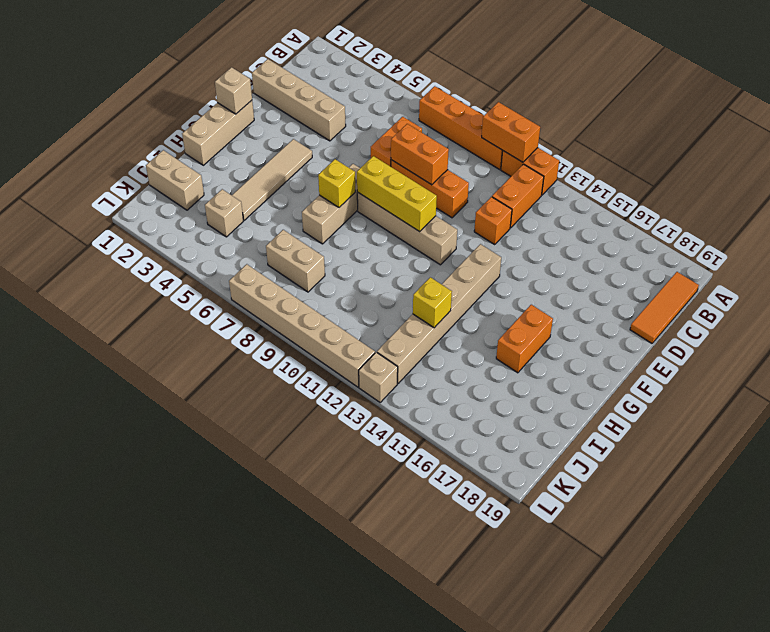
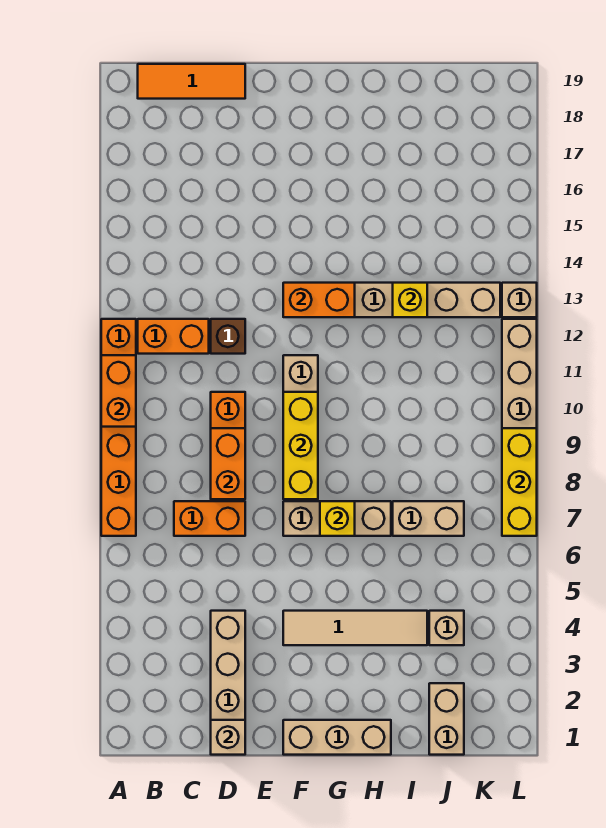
orange 1x1 brick [474,197,512,245] -> brown 1x1 brick [211,319,245,354]
tan 1x1 brick [215,67,252,114] -> tan 1x1 brick moved to [211,720,245,755]
orange 1x2 brick [496,305,553,373] -> orange 1x2 brick moved to [283,283,355,317]
tan 1x2 brick [266,230,325,292] -> tan 1x2 brick turned to [393,501,464,536]
none -> yellow 1x3 brick [502,428,537,536]

